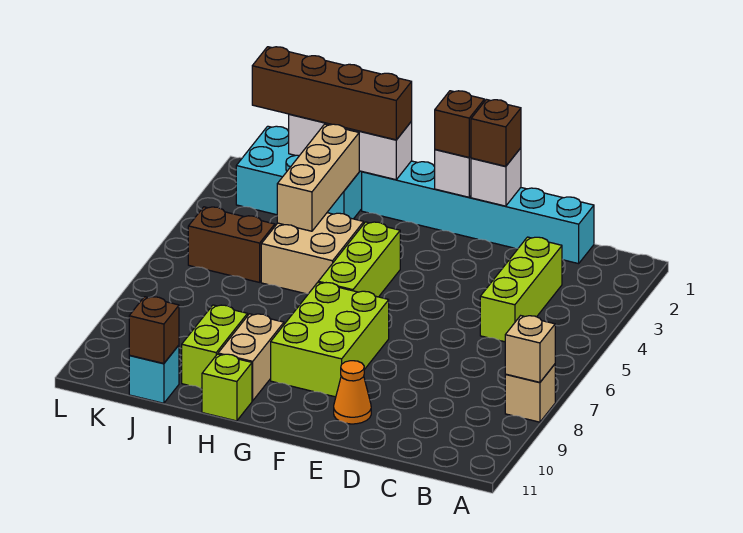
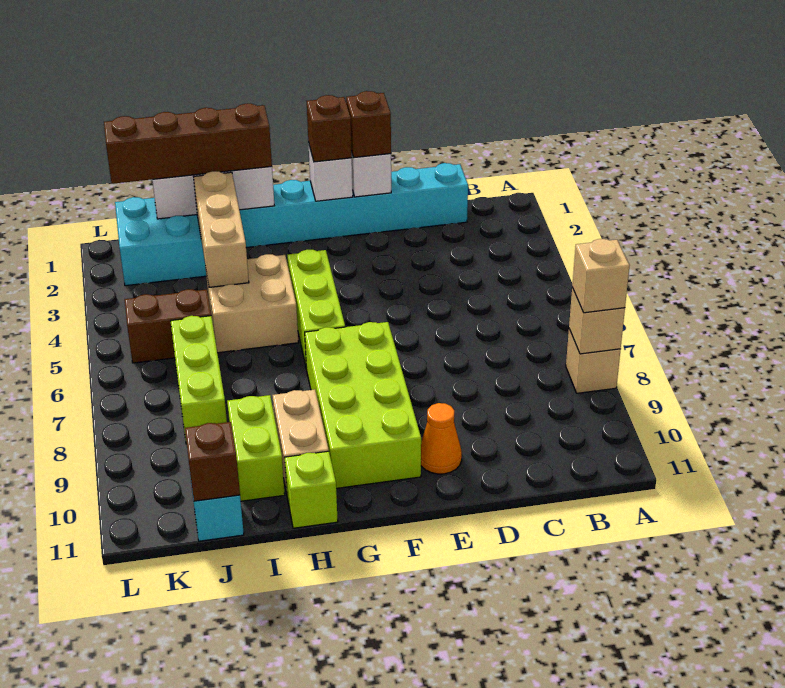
none -> tan 1x1 brick [572,239,630,313]
lime 1x3 brick [480,237,562,342] -> lime 1x3 brick moved to [171,316,227,444]
lime 2x3 brick [271,283,389,397] -> lime 2x4 brick [305,322,421,488]

